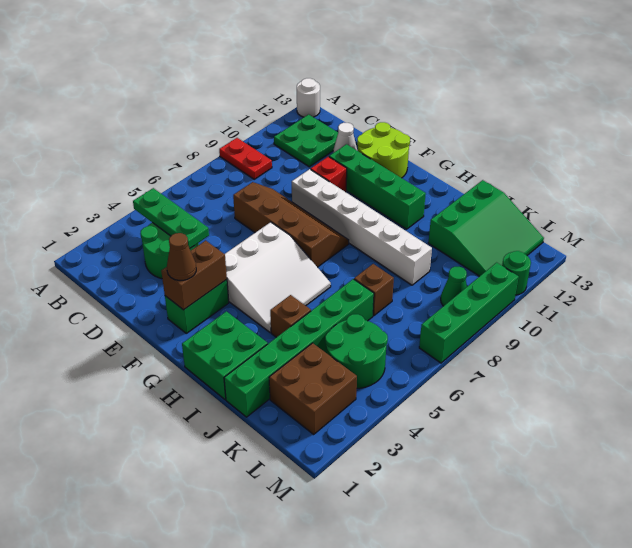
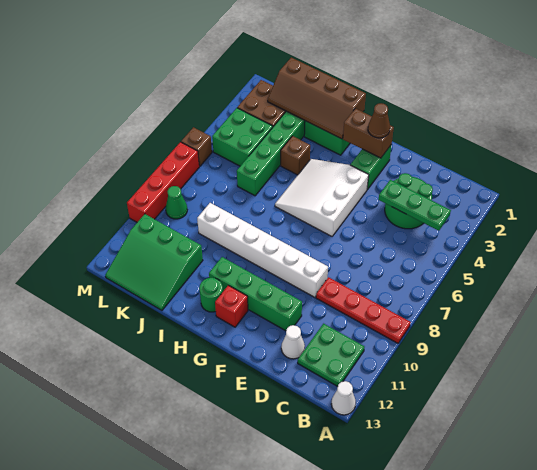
red 1x2 plate [219,138,272,179] -> red 1x4 plate [316,277,411,343]
white 1x1 round brick [297,78,320,117] -> white 1x1 cone [331,381,356,415]
brown 2x4 slope [233,182,349,267] -> brown 2x4 slope moved to [268,57,366,139]
red 1x1 brick [311,157,347,192] -> red 1x1 brick moved to [215,285,248,327]
lime 2x2 round brick [357,122,410,178] -> none
brown 1x2 brick [161,241,227,310] -> brown 1x2 brick turned to [343,108,394,158]
brown 1x1 brick [354,264,394,316] -> brown 1x1 brick moved to [181,127,212,166]
green 3x3 slope [428,180,544,276] -> green 3x3 slope turned to [105,214,203,310]
green 2x2 round brick [325,314,388,388] -> green 2x2 brick [212,108,273,166]
green 1x4 brick [419,263,519,363] -> red 1x4 brick [127,142,199,222]
green 1x1 round brick [502,251,531,295] -> green 1x1 round brick moved to [199,278,223,312]

